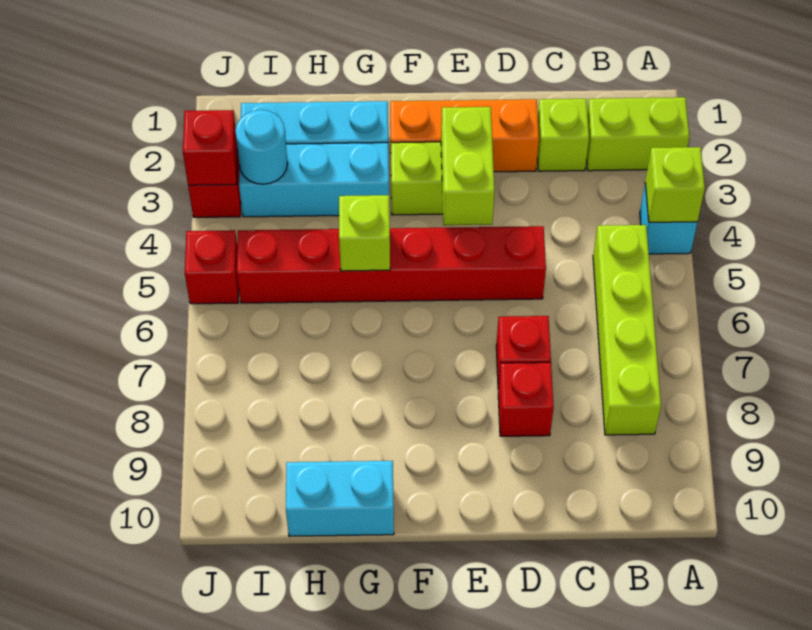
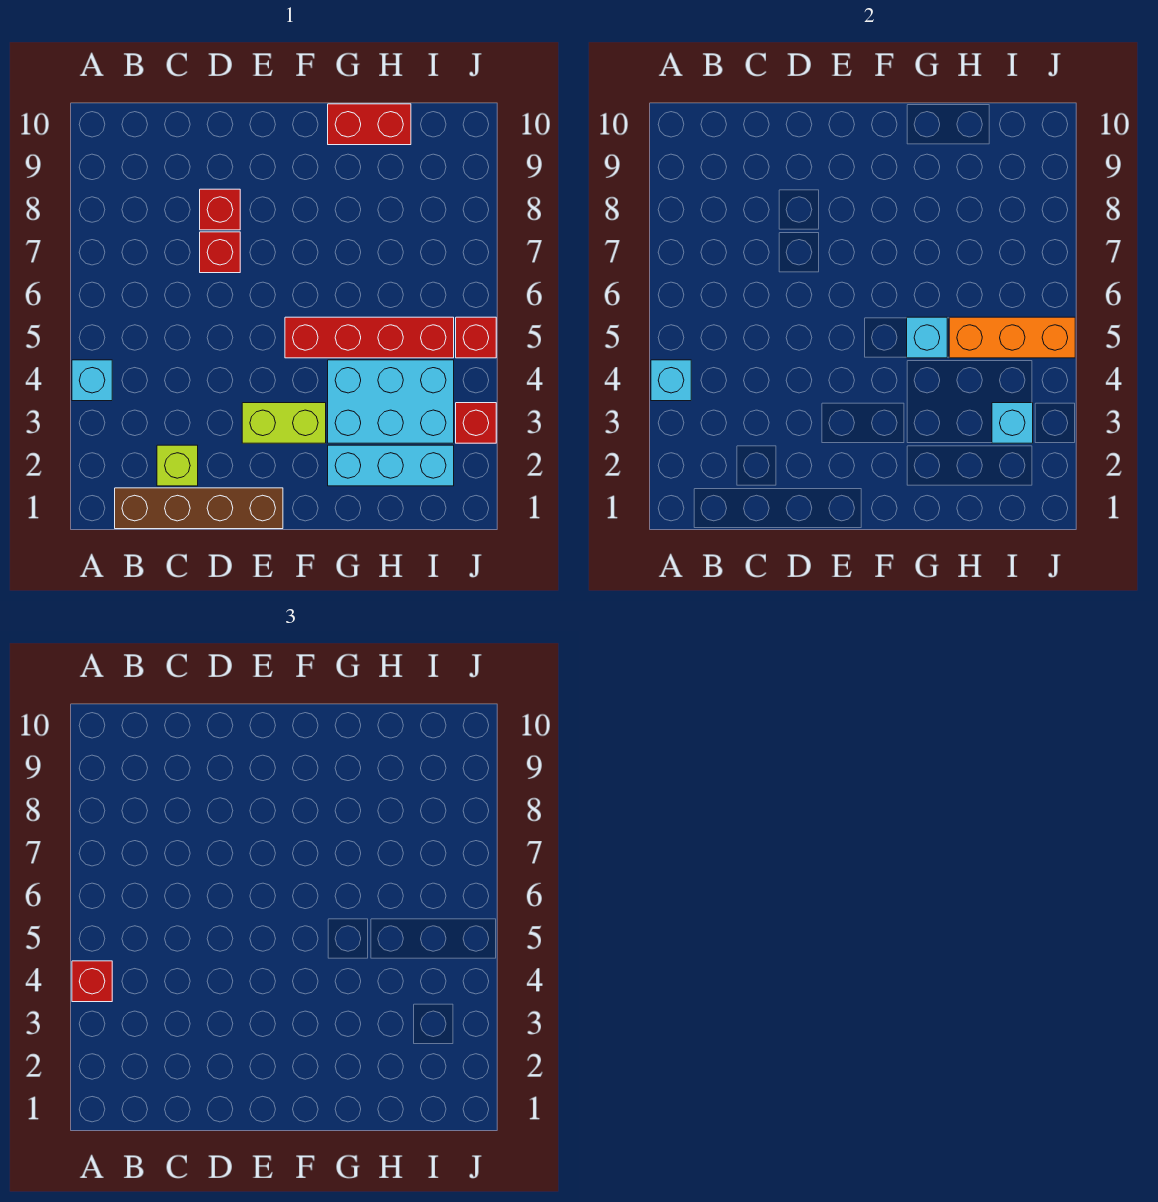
lime 1x2 brick [586,97,689,171] -> none
lime 1x1 brick [645,147,705,222] -> cyan 1x1 brick [651,360,691,401]
none -> brown 1x4 brick [115,488,283,529]
lime 1x4 brick [593,225,661,435] -> none
orange 1x3 brick [390,99,539,172] -> orange 1x3 brick moved to [949,317,1075,358]
red 1x6 brick [237,226,546,303] -> red 1x4 brick [285,317,454,358]
lime 1x2 brick [441,107,494,225] -> none
cyan 1x3 brick [239,143,389,217] -> cyan 2x3 brick [328,360,454,443]
lime 1x1 brick [339,195,390,271] -> cyan 1x1 brick [907,317,947,358]
cyan 1x2 brick [286,461,394,536] -> red 1x2 brick [328,104,411,145]
cyan 1x1 round brick [235,110,288,184] -> cyan 1x1 brick [992,403,1033,443]
red 1x1 brick [183,110,237,185] -> red 1x1 brick moved to [72,961,112,1002]

